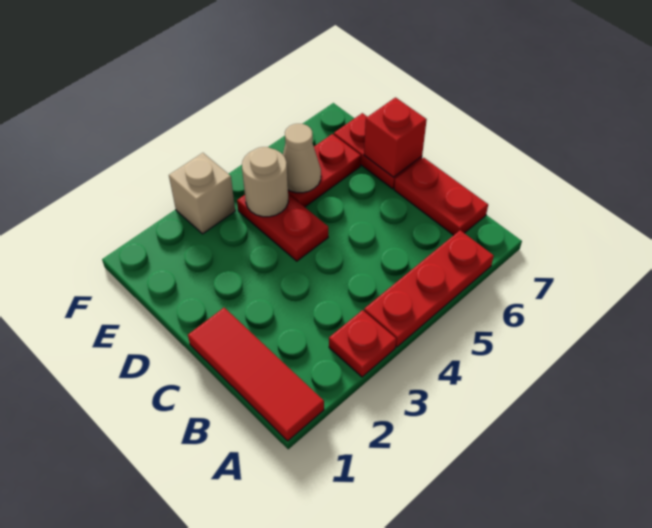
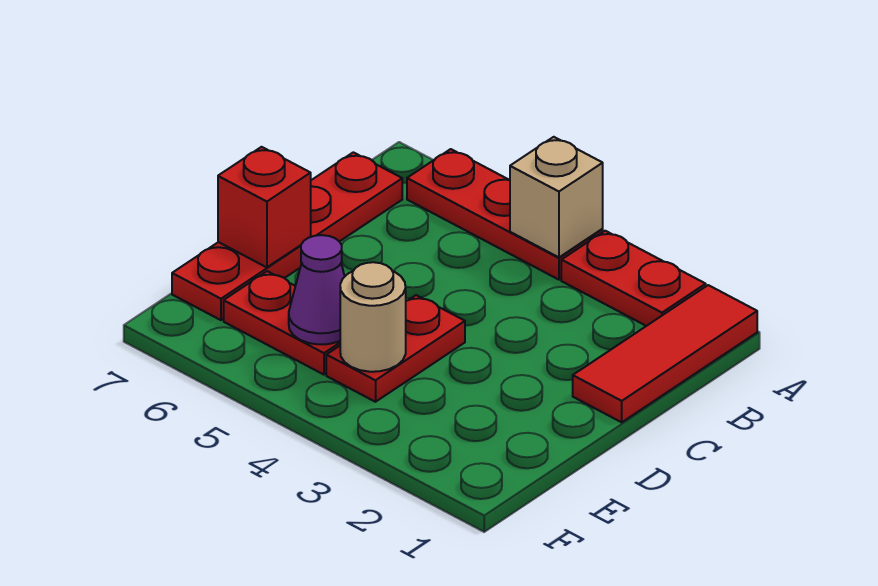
red 1x1 plate [329,310,396,377] -> red 1x2 plate [561,231,706,326]
tan 1x1 cone [283,124,321,193] -> purple 1x1 cone [289,235,345,344]
tan 1x1 brick [169,153,235,234] -> tan 1x1 brick moved to [510,137,603,257]

